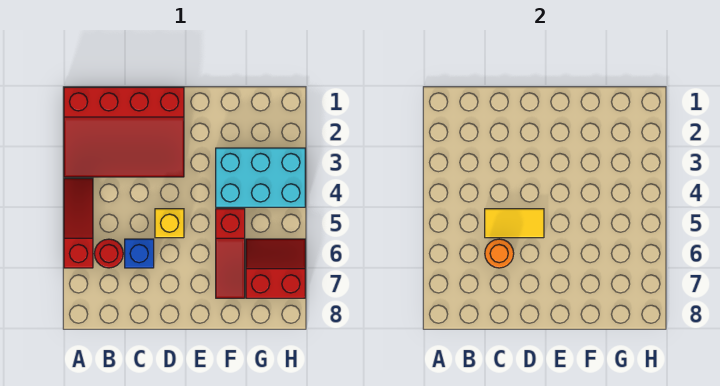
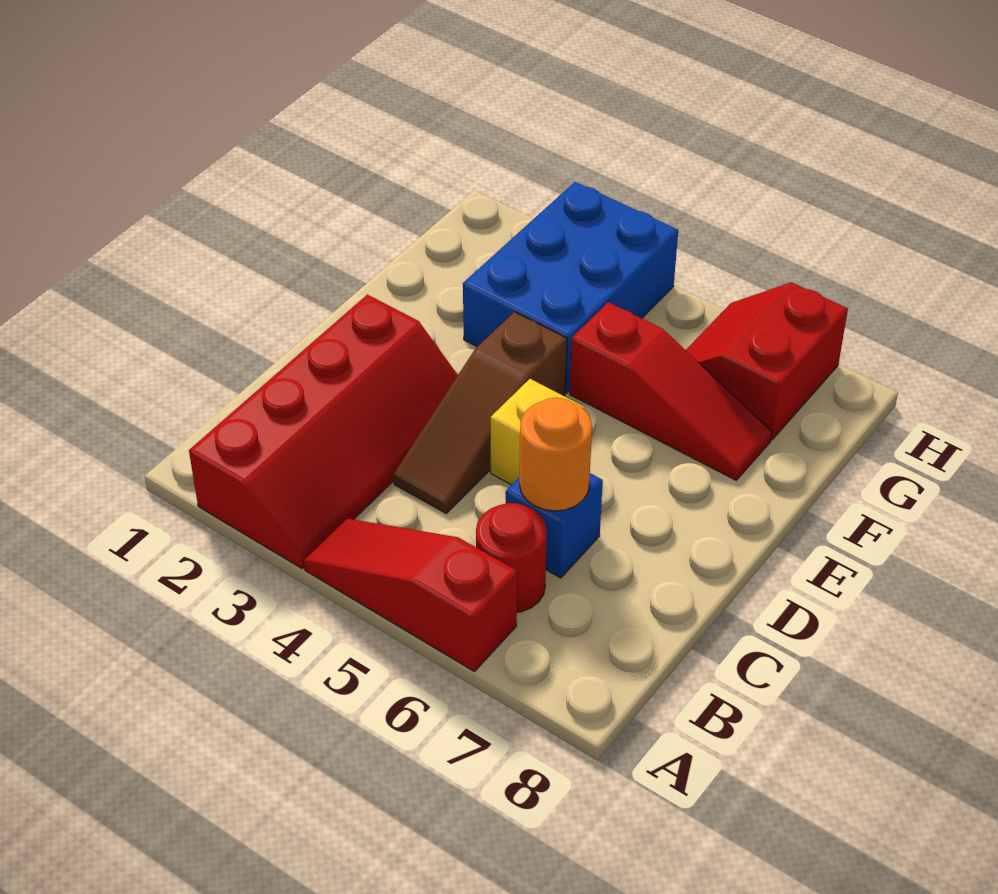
red 3x4 slope [64,87,184,177] -> red 2x4 slope [189,295,458,568]
none -> brown 1x3 slope [394,312,567,513]
yellow 1x2 tile [485,209,544,238] -> none
cyan 2x3 brick [216,148,305,207] -> blue 2x3 brick [463,182,678,393]

